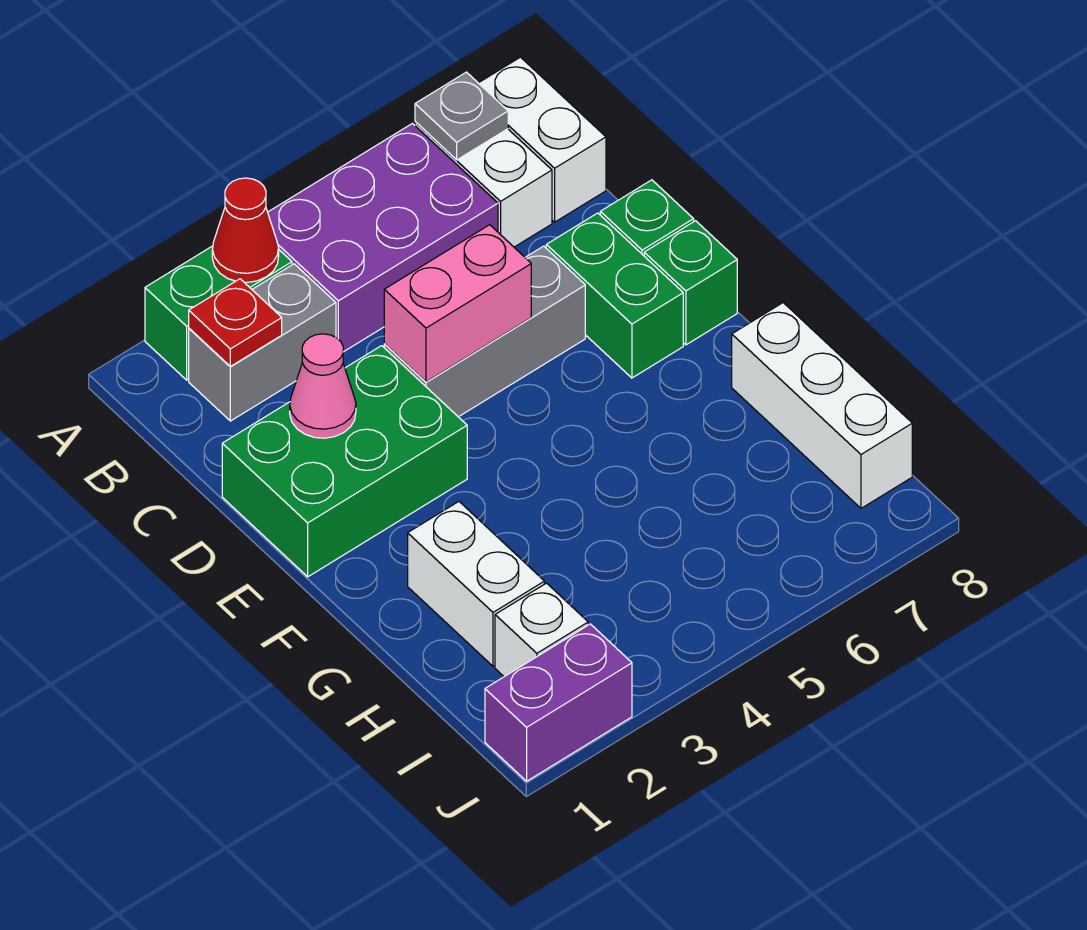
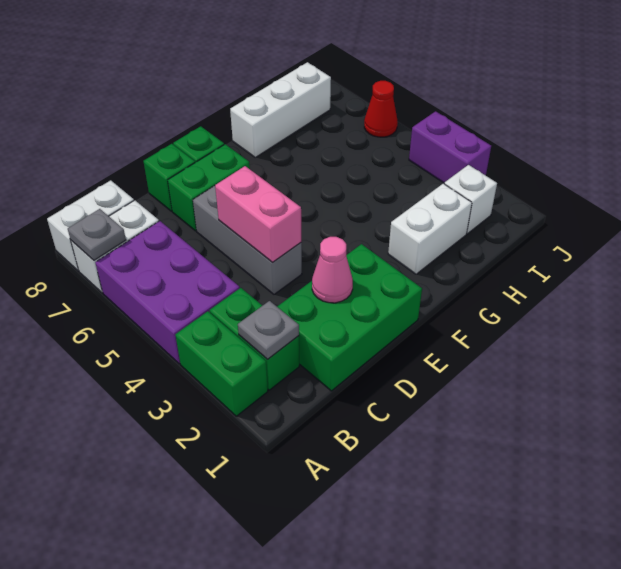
red 1x1 cone [212,178,279,282] -> red 1x1 cone moved to [364,81,398,137]
grey 1x2 brick [189,264,336,421] -> green 1x2 brick [210,288,299,390]
red 1x1 plate [189,279,282,366] -> grey 1x1 plate [238,301,299,360]
green 2x3 brick [222,346,467,577] -> green 2x3 brick turned to [277,244,422,391]
purple 1x2 brick [485,624,632,781] -> purple 1x2 brick moved to [409,111,491,183]

